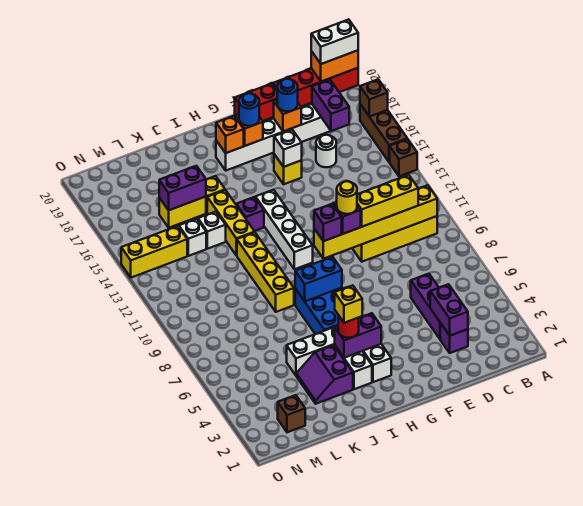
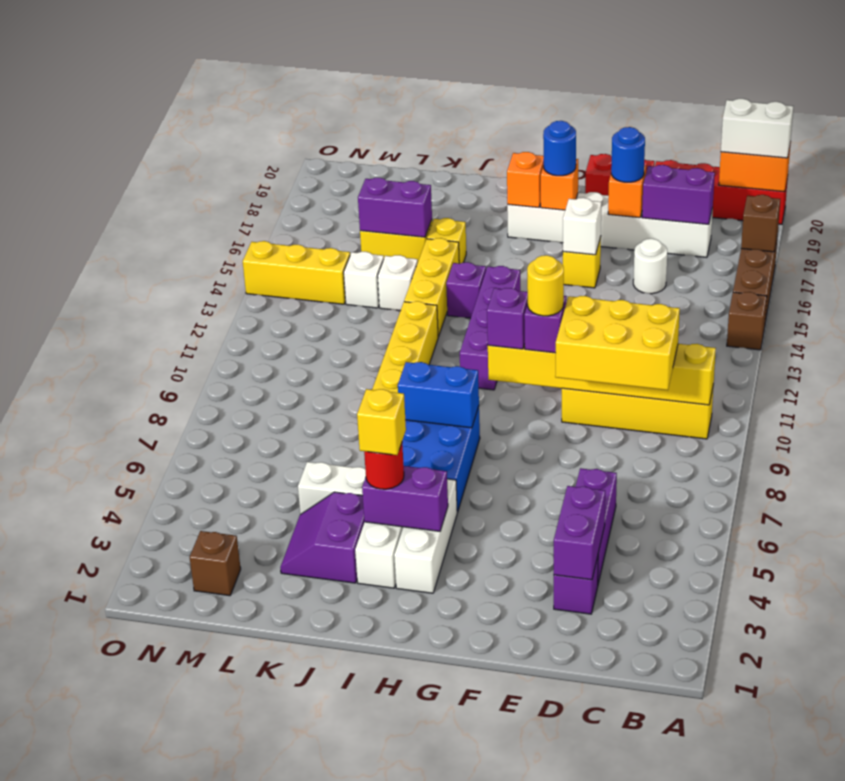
yellow 1x3 brick [357,175,418,227] -> yellow 2x3 brick [555,296,680,390]
purple 1x2 brick [312,80,349,131] -> purple 1x2 brick turned to [642,165,715,224]
white 1x4 brick [256,190,313,269] -> purple 1x4 brick [460,266,520,390]

